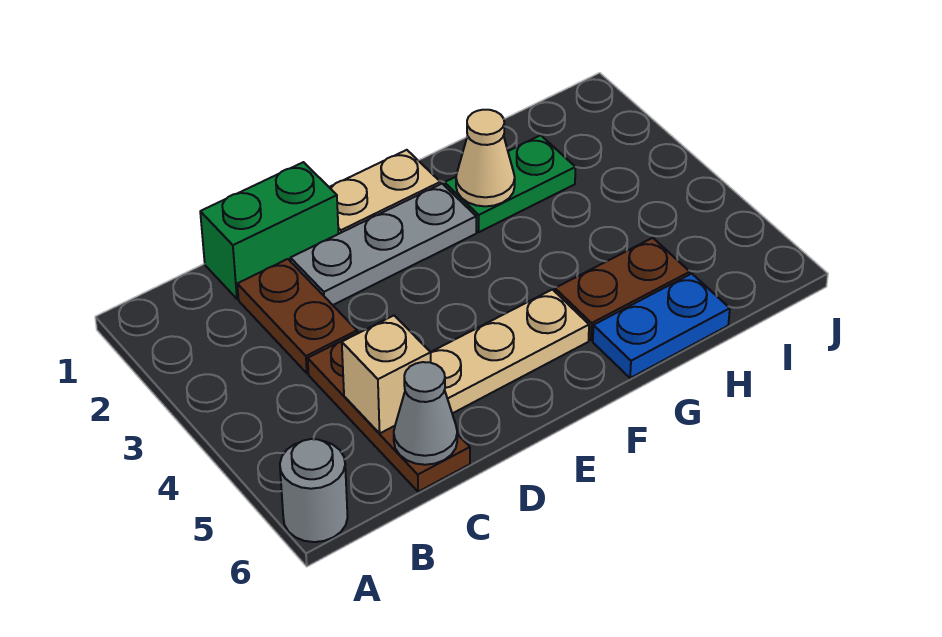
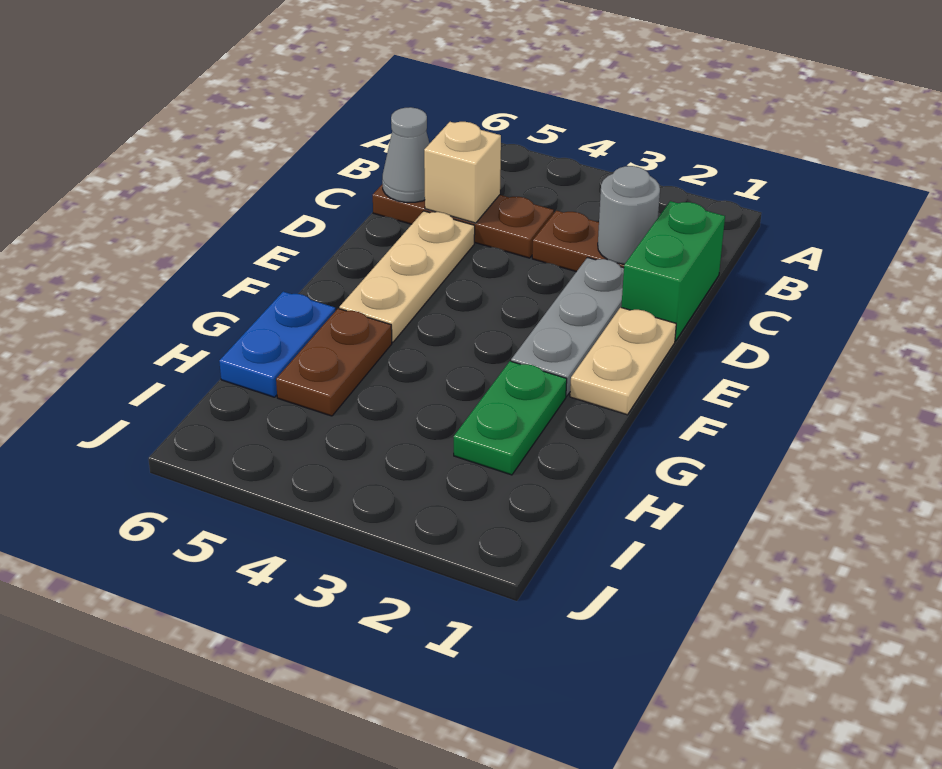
grey 1x1 round brick [280,439,348,542] -> grey 1x1 round brick moved to [598,166,660,264]
tan 1x1 cone [456,110,515,206] -> none

